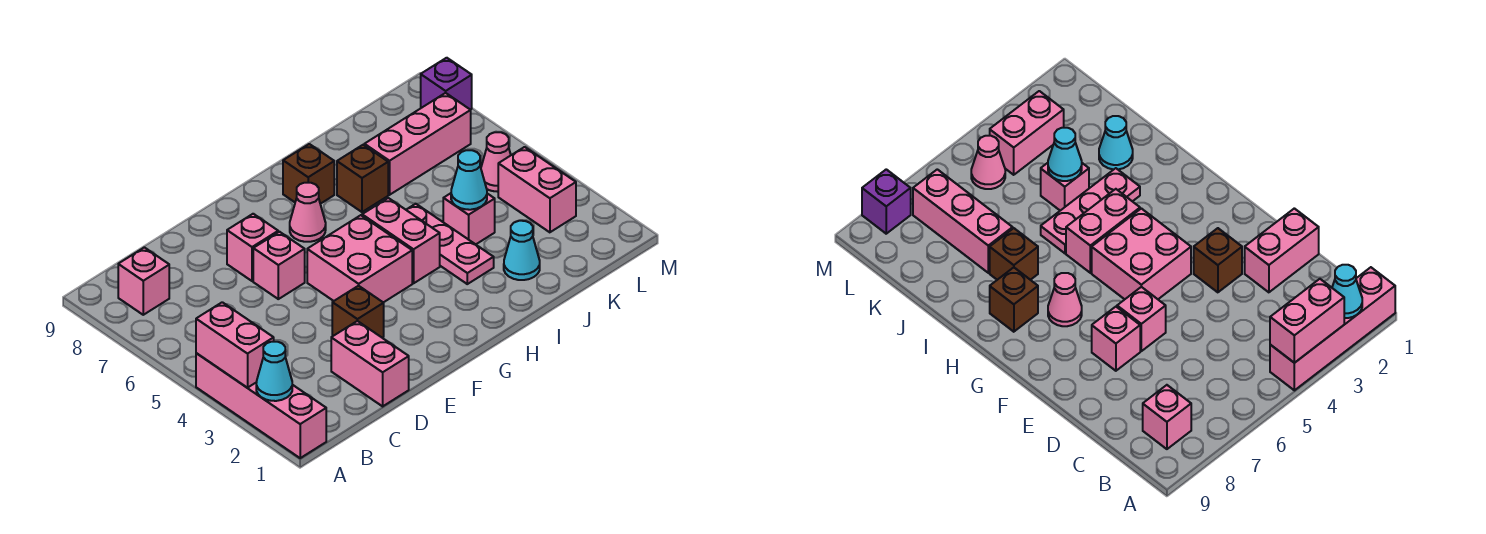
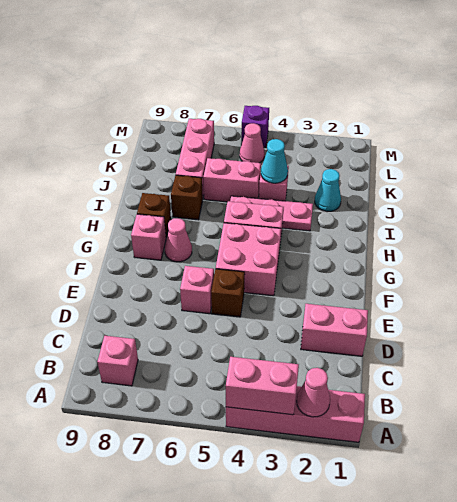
cyan 1x1 cone [256,342,292,401] -> pink 1x1 cone [297,368,330,417]
brown 1x1 brick [332,286,384,338] -> brown 1x1 brick moved to [211,269,245,317]
pink 1x1 brick [227,214,278,281] -> pink 1x1 brick moved to [131,214,166,260]
pink 1x2 brick [498,147,576,232] -> pink 1x2 brick moved to [203,158,261,202]
purple 1x1 brick [421,58,472,110] -> purple 1x1 brick moved to [241,106,269,148]

